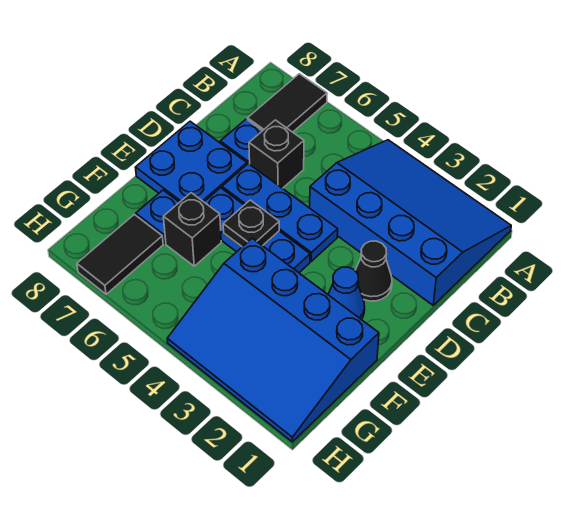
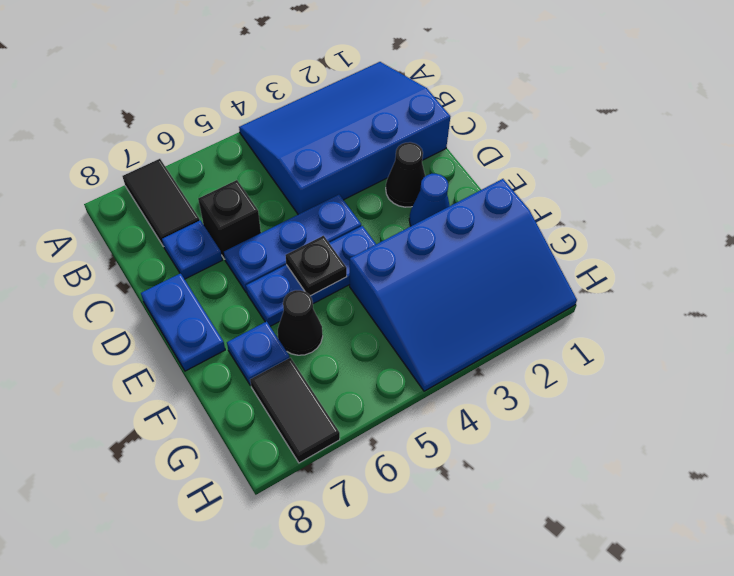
blue 2x2 plate [135,121,247,202] -> blue 1x2 plate [141,273,225,371]
black 1x1 brick [163,193,221,266] -> black 1x1 cone [278,290,323,355]

